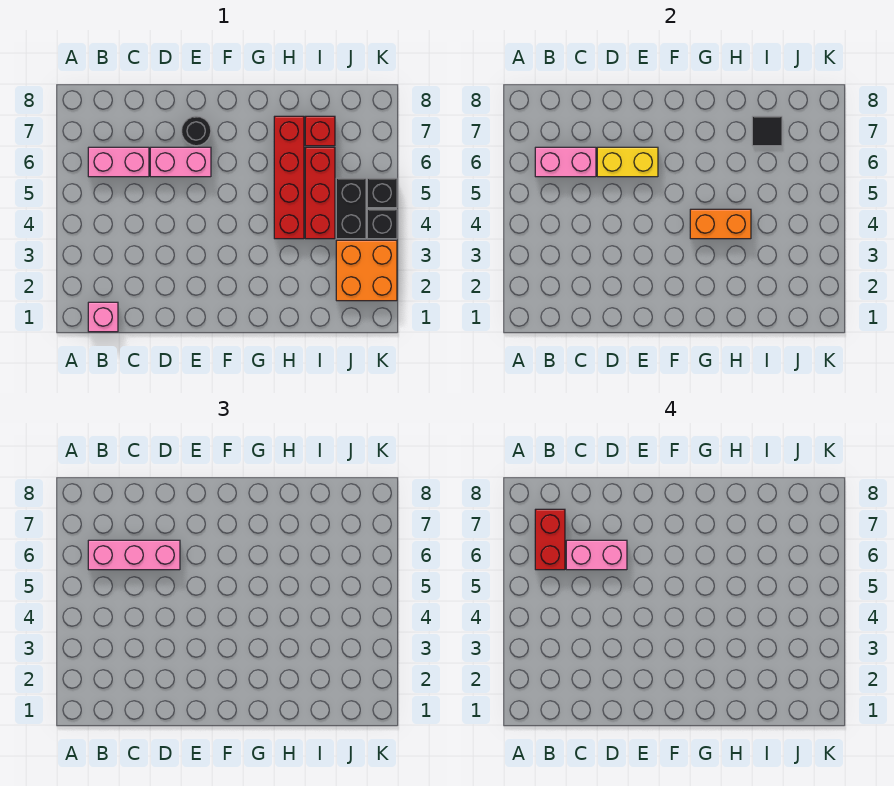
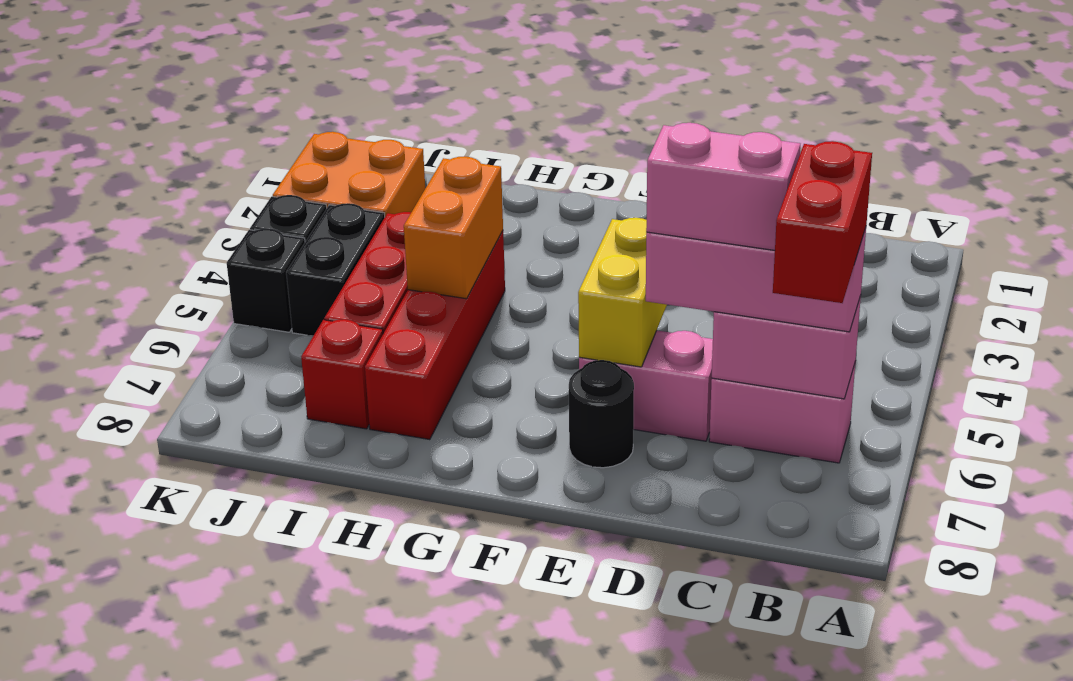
pink 1x1 brick [88,302,118,332] -> none
yellow 1x2 brick [597,147,658,177] -> yellow 1x2 brick turned to [578,218,667,367]
orange 1x2 brick [690,209,751,239] -> orange 1x2 brick turned to [404,156,503,299]
black 1x1 tile [752,116,782,146] -> none

